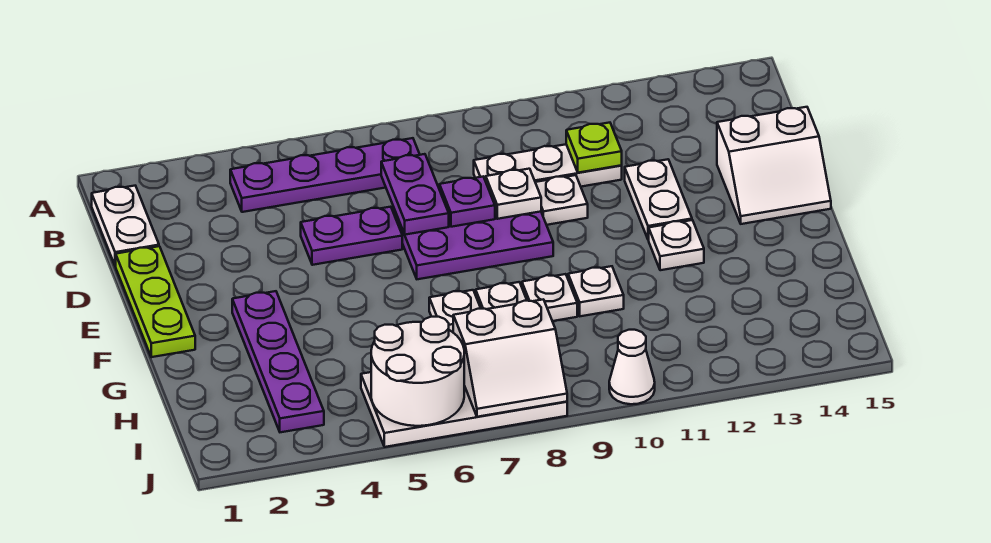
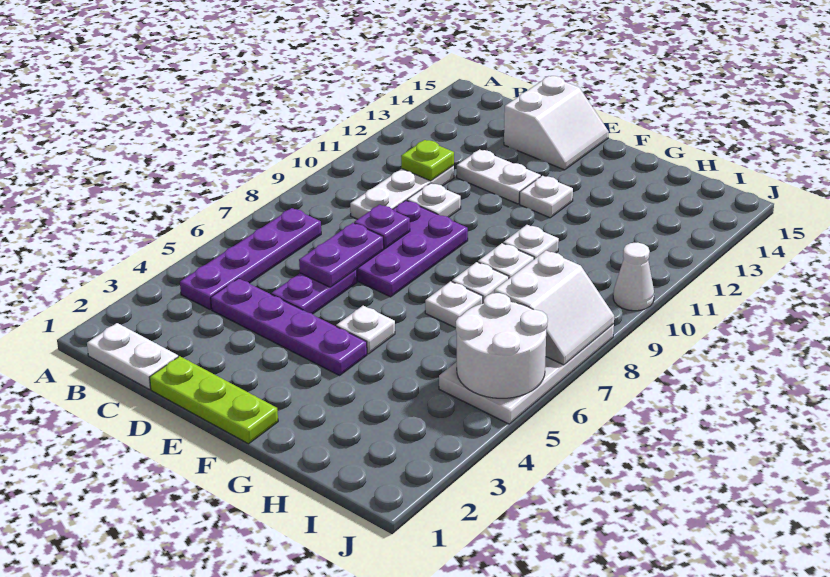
purple 1x2 plate [381,154,449,235] -> purple 1x2 plate turned to [299,223,384,287]
white 1x1 plate [486,169,541,219] -> white 1x1 plate moved to [336,306,395,354]
purple 1x4 plate [232,291,324,432] -> purple 1x4 plate moved to [211,278,367,375]

